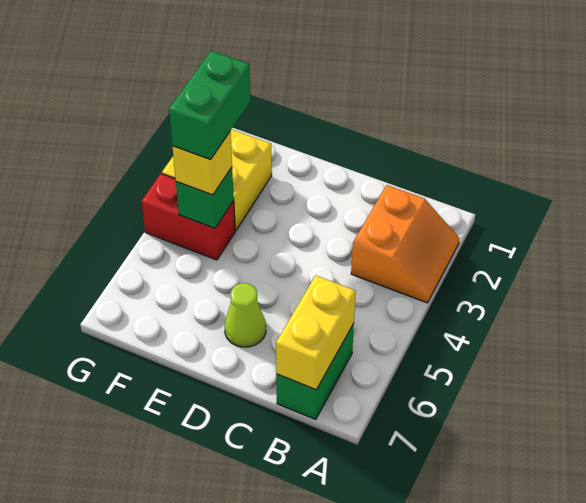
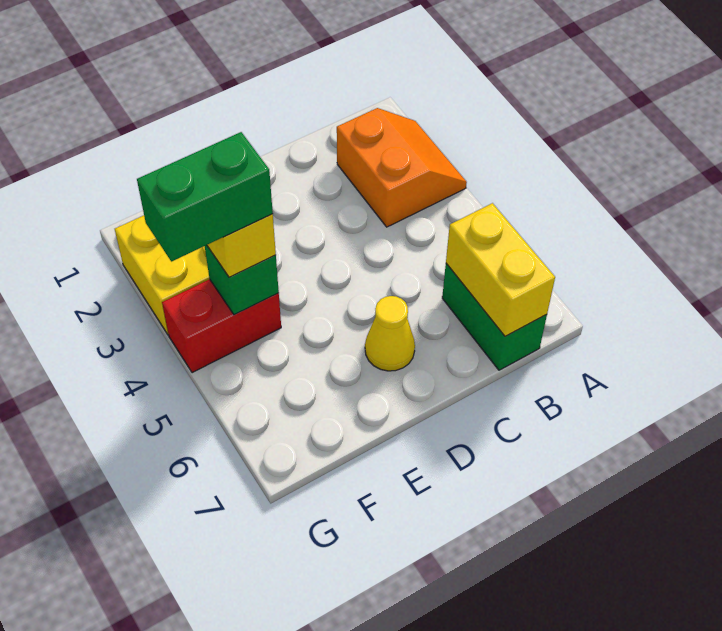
lime 1x1 cone [225,283,266,347] -> yellow 1x1 cone [365,296,415,371]
green 1x2 brick [169,51,250,160] -> green 1x2 brick turned to [137,132,273,262]

